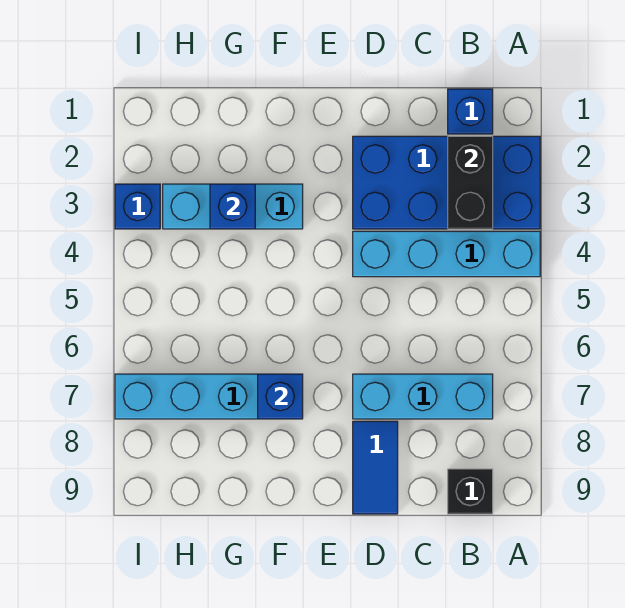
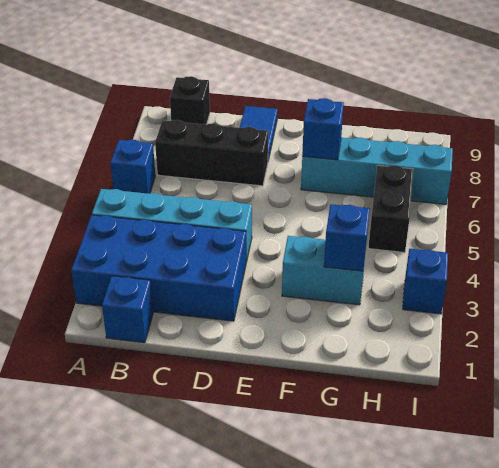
none -> blue 1x1 brick [110,140,155,194]
black 1x2 brick [448,136,493,229] -> black 1x2 brick moved to [368,165,413,252]
cyan 1x3 brick [353,374,493,419] -> black 1x3 brick [155,120,268,186]
cyan 1x3 brick [163,184,303,229] -> cyan 1x2 brick [282,236,365,305]

